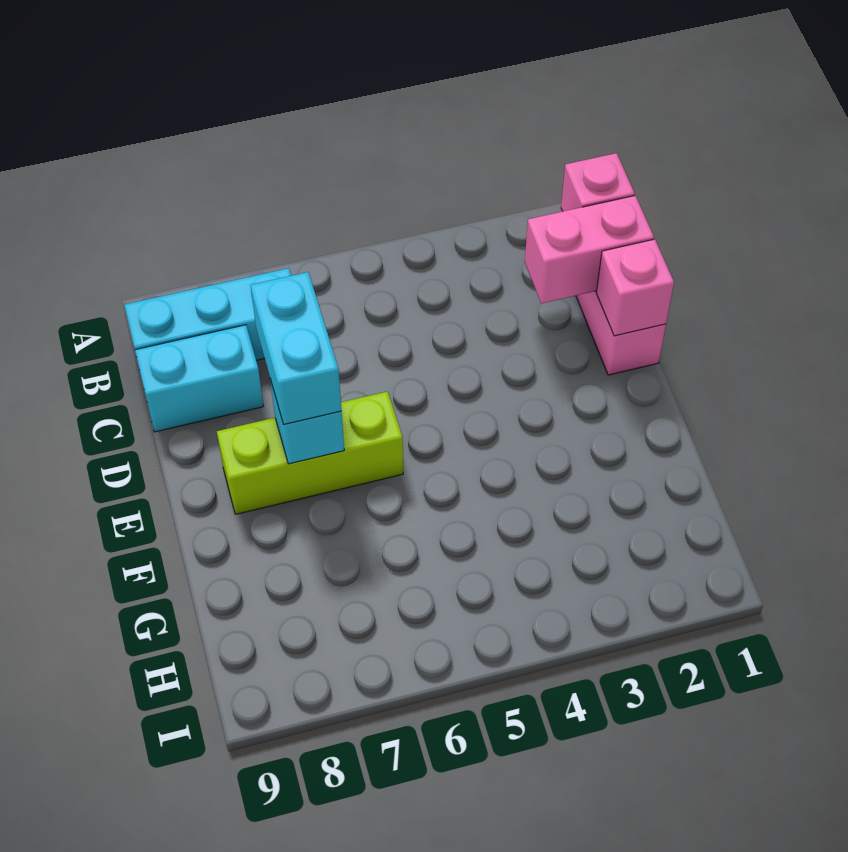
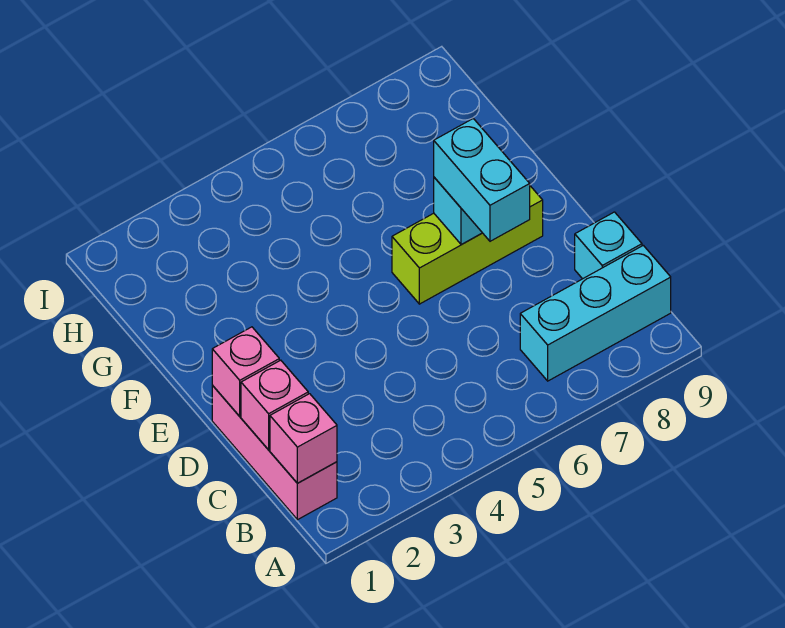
pink 1x2 brick [525,196,654,303] -> pink 1x1 brick [241,360,308,450]
cyan 1x2 brick [135,325,263,432] -> cyan 1x1 brick [575,212,642,279]

